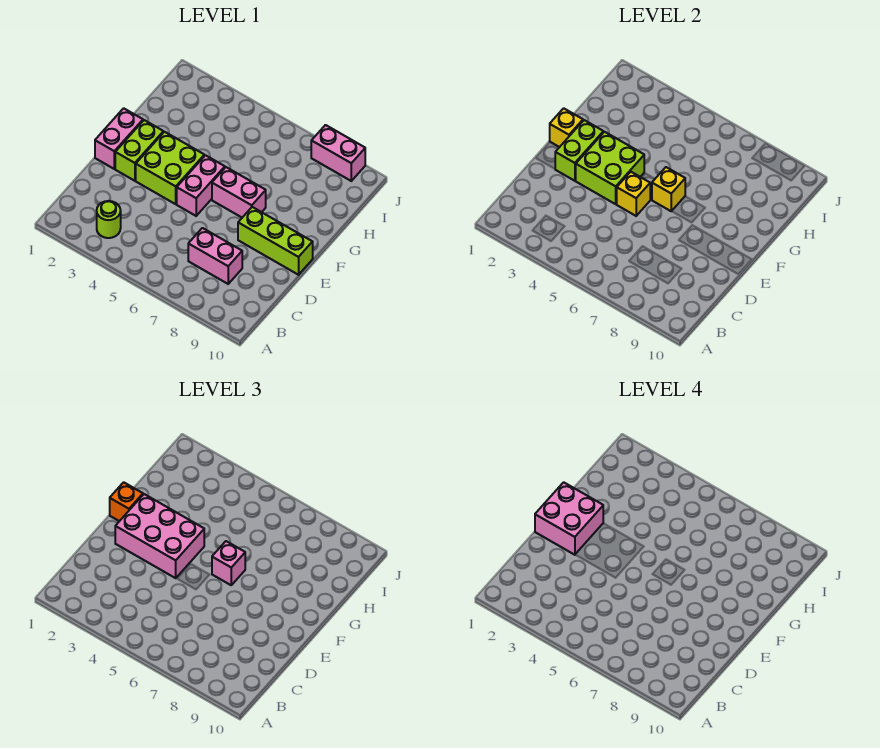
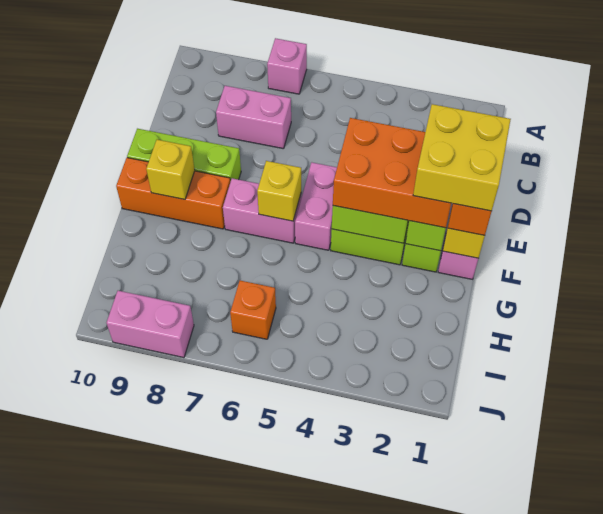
lime 1x1 round brick [97,201,121,238] -> none
pink 2x2 brick [535,482,603,555] -> yellow 2x2 brick [413,104,511,211]
pink 2x3 brick [115,494,204,578] -> orange 2x3 brick [333,118,451,228]
yellow 1x1 brick [617,172,650,216] -> yellow 1x1 brick moved to [146,140,195,199]
pink 1x1 brick [212,541,245,585] -> pink 1x1 brick moved to [267,38,307,94]
none -> orange 1x3 brick [116,158,230,229]
none -> orange 1x1 brick [230,281,276,339]

